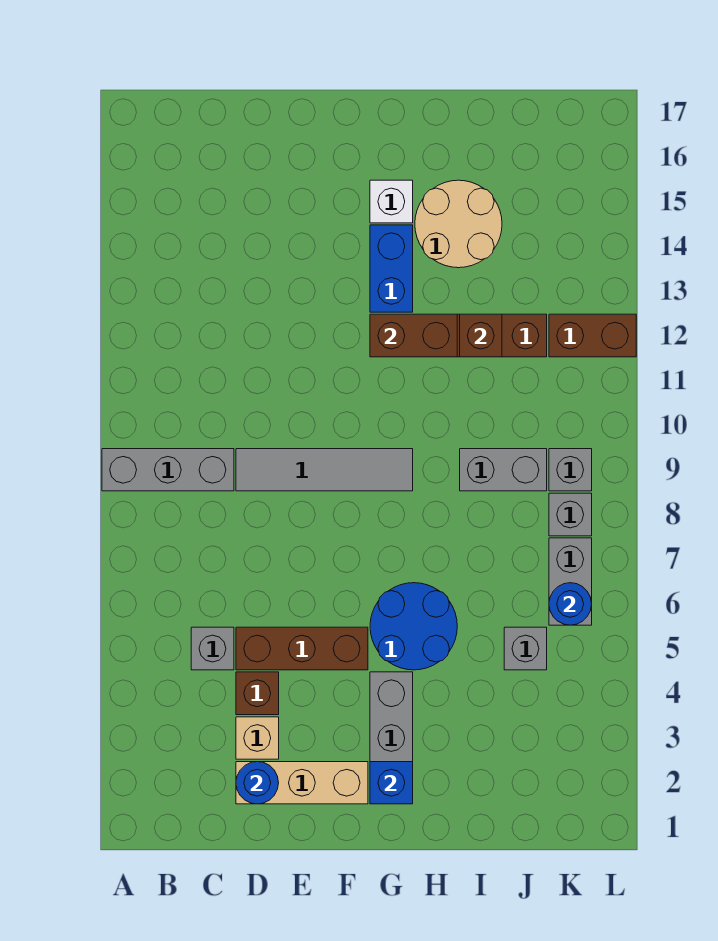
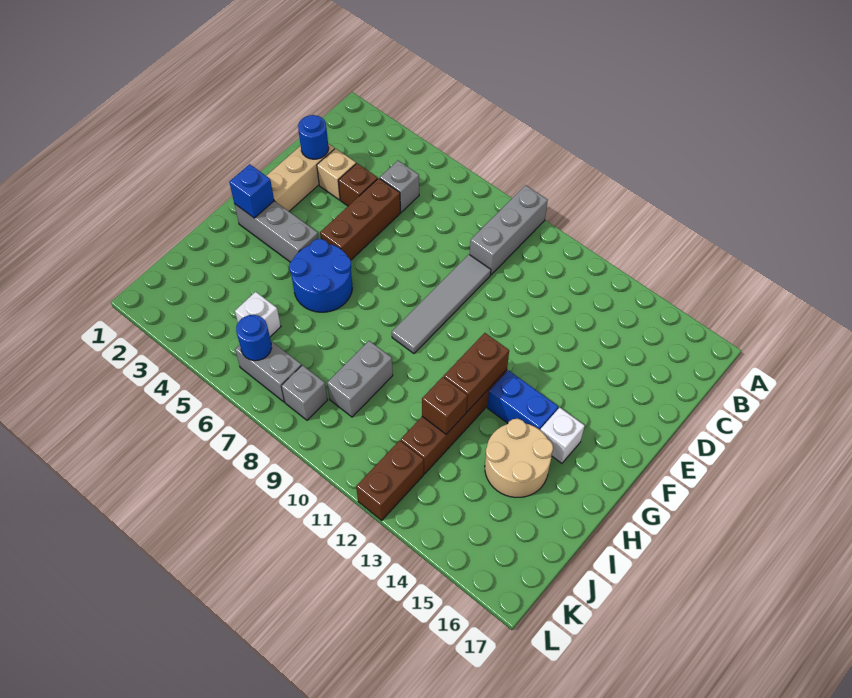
grey 1x1 brick [504,627,547,670] -> white 1x1 brick [235,292,281,337]
grey 1x1 brick [549,449,592,491] -> none

